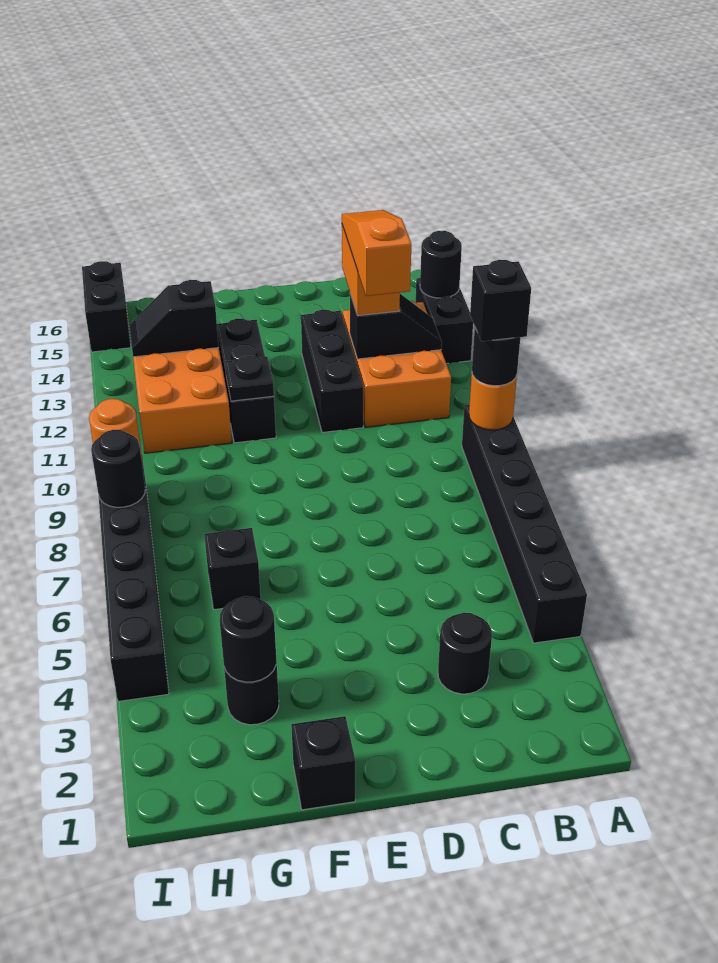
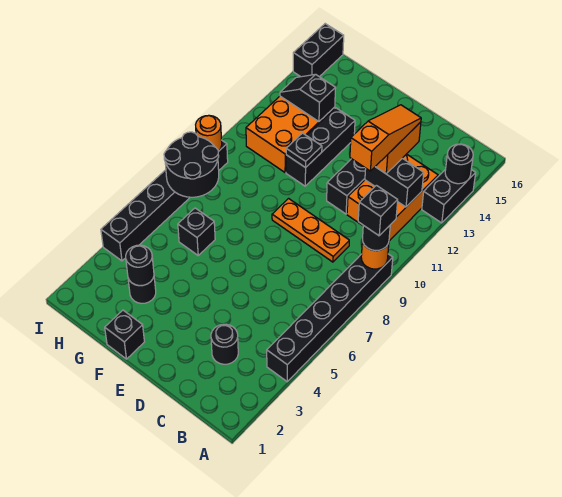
black 1x2 slope [350,294,442,359] -> black 1x2 brick [365,158,424,207]
none -> orange 1x3 plate [272,199,349,262]
black 1x1 round brick [91,430,145,507] -> black 2x2 round brick [164,132,219,197]

